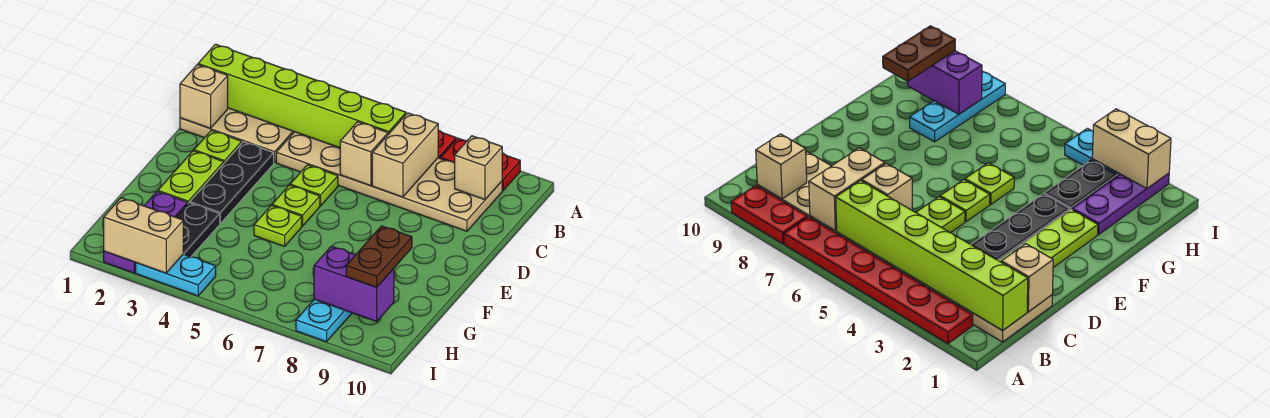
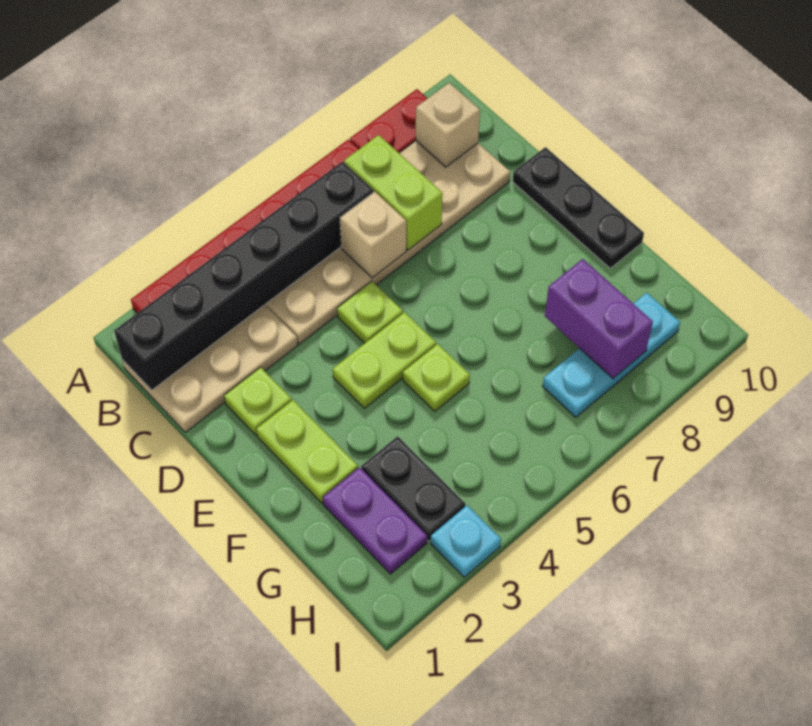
lime 1x6 brick [198,44,406,148] -> black 1x6 brick [114,162,373,390]
tan 1x2 brick [372,113,438,197] -> lime 1x2 brick [344,135,442,250]
tan 1x1 brick [180,65,228,128] -> none
black 1x3 plate [190,142,274,223] -> black 1x3 plate moved to [513,147,644,268]
lime 1x1 plate [272,185,320,226] -> lime 1x2 plate [333,312,436,408]
purple 1x3 plate [104,191,188,273] -> purple 1x2 plate [323,467,427,574]
cyan 1x3 plate [296,299,352,342] -> cyan 1x3 plate turned to [543,293,680,417]
brown 1x2 plate [346,226,412,287] -> none
purple 1x2 brick [314,246,394,321] -> purple 1x2 brick turned to [545,259,653,378]
tan 1x2 brick [104,198,183,273] -> none
cyan 1x2 plate [136,254,216,296] -> cyan 1x1 plate [431,505,501,577]

